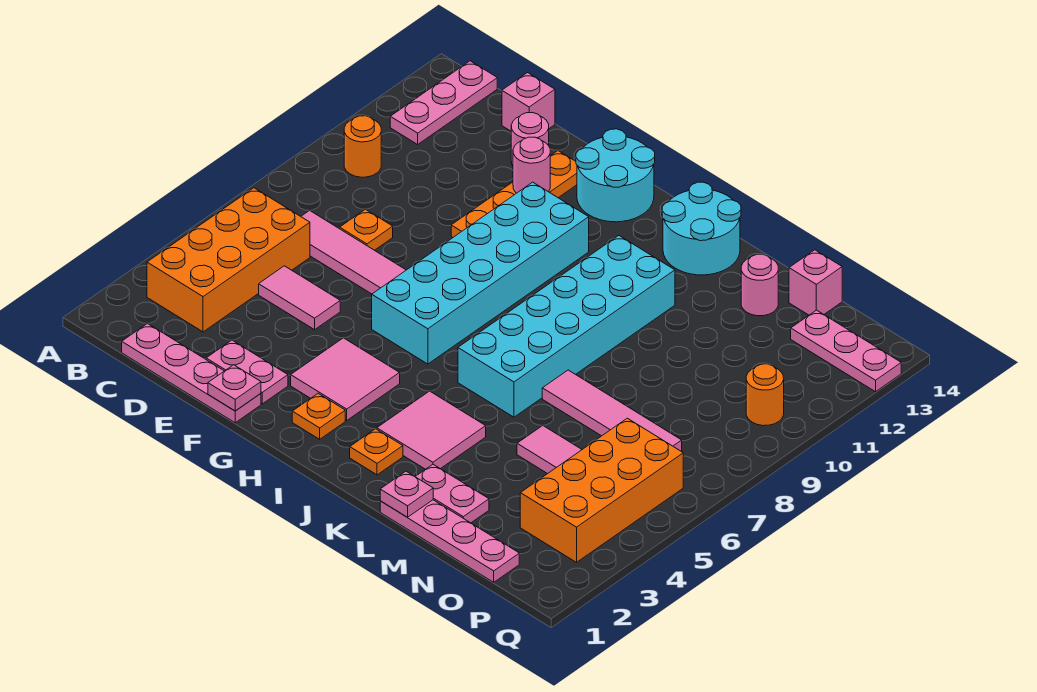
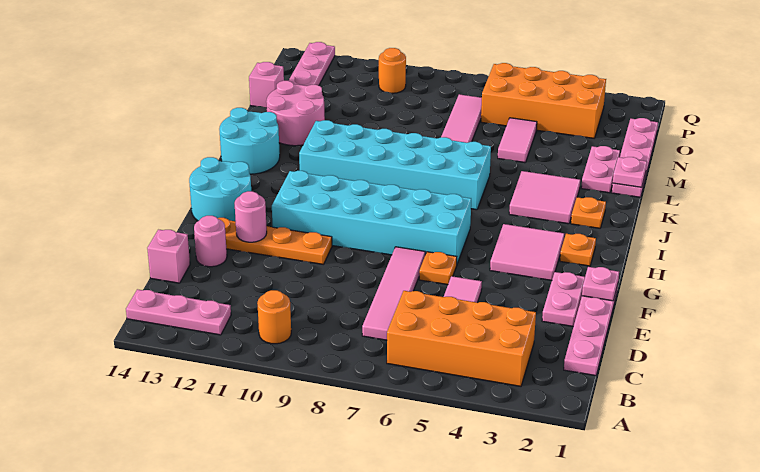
orange 1x1 plate [340,209,393,250] -> orange 1x1 plate moved to [419,252,457,285]
pink 1x1 round brick [741,254,778,316] -> pink 2x2 round brick [266,81,325,146]

